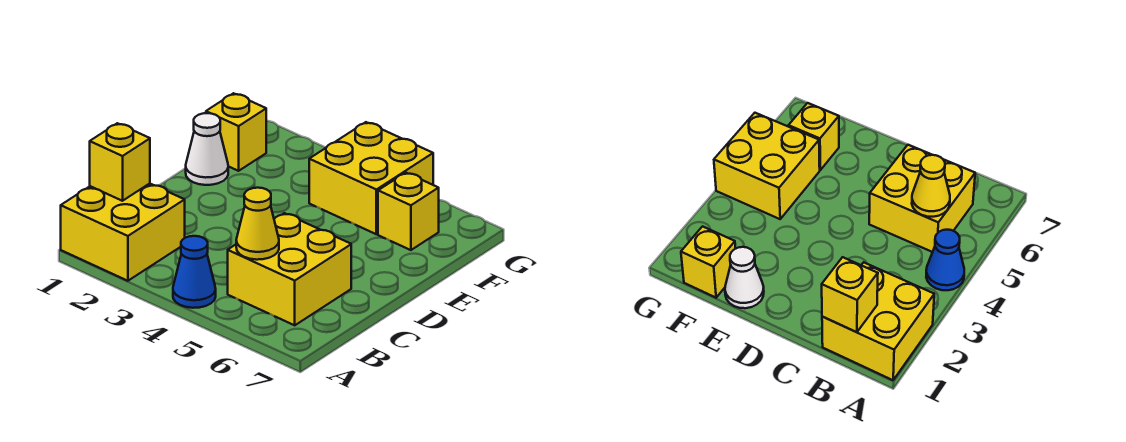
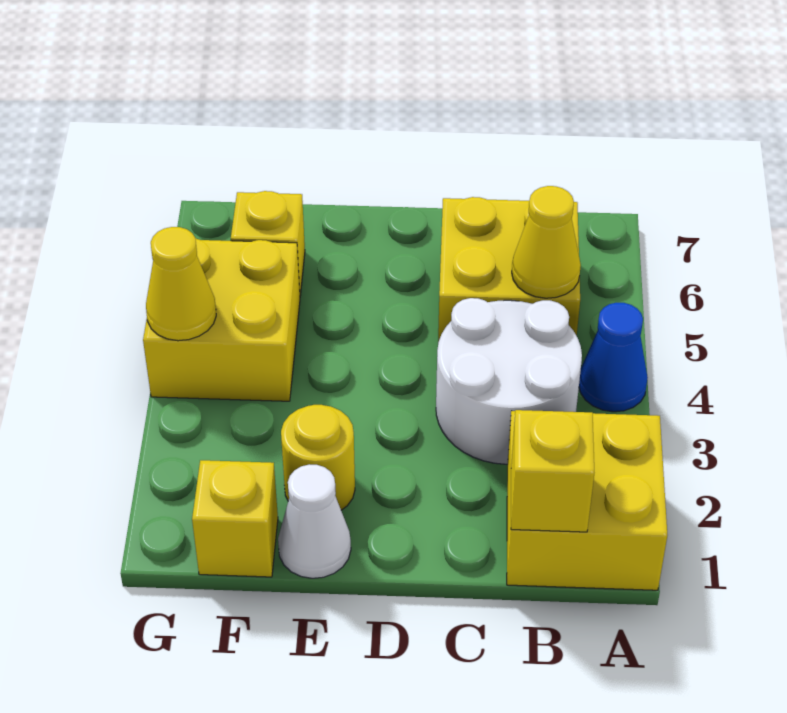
none -> white 2x2 round brick [436,298,582,464]
none -> yellow 1x1 round brick [281,405,355,510]
none -> yellow 1x1 cone [146,227,216,341]

